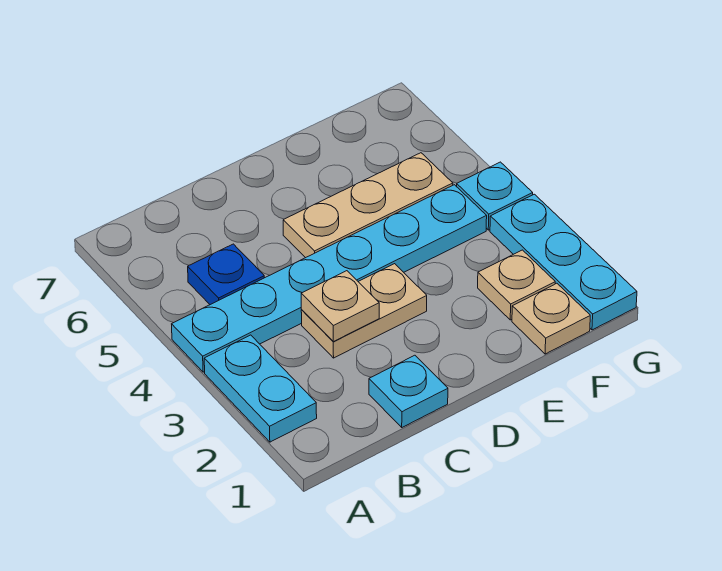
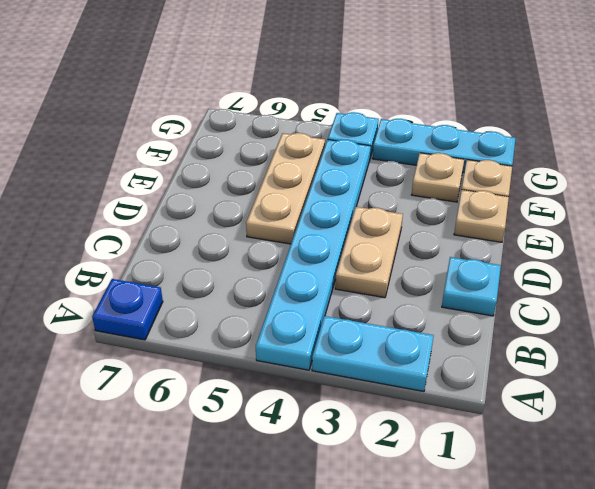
blue 1x1 plate [188,244,264,305] -> blue 1x1 plate moved to [92,279,163,340]
tan 1x1 plate [301,271,379,342] -> tan 1x1 plate moved to [454,190,509,242]

